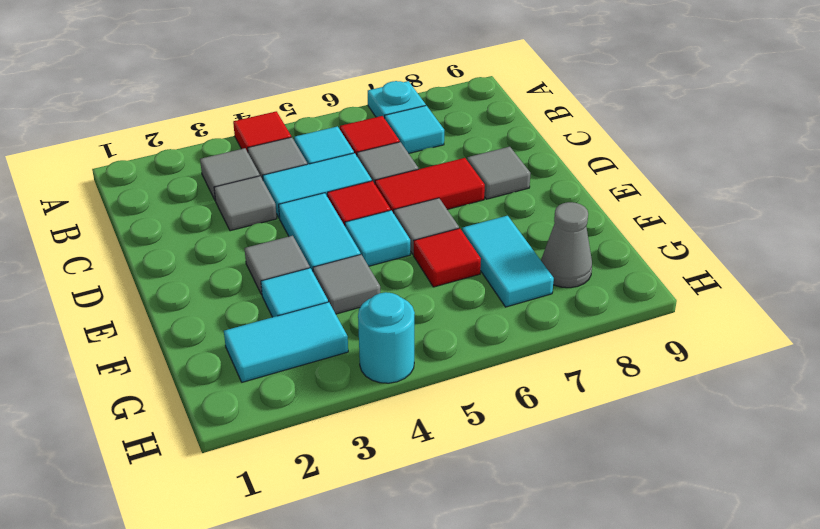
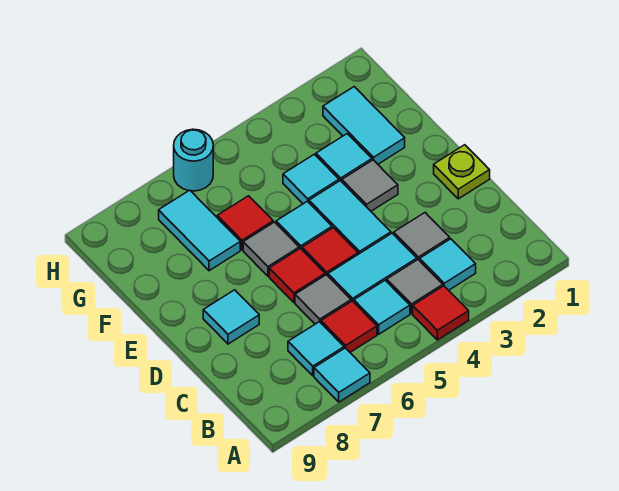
cyan 1x1 plate [368,81,426,118] -> cyan 1x1 tile [314,348,370,402]
grey 1x1 tile [200,148,260,201] -> cyan 1x1 tile [420,239,476,290]
none -> lime 1x1 plate [434,145,490,199]
red 1x2 tile [375,158,485,213] -> red 1x1 tile [269,248,325,302]
grey 1x1 tile [467,147,530,199] -> cyan 1x1 tile [203,290,259,344]
grey 1x1 tile [313,255,380,314] -> cyan 1x1 tile [283,154,339,204]
cyan 1x2 tile [224,302,348,382] -> cyan 1x2 tile turned to [323,87,405,164]
grey 1x1 cone [541,202,592,288] -> none
cyan 1x1 round brick [358,292,415,383] -> cyan 1x1 round brick moved to [174,129,213,191]

